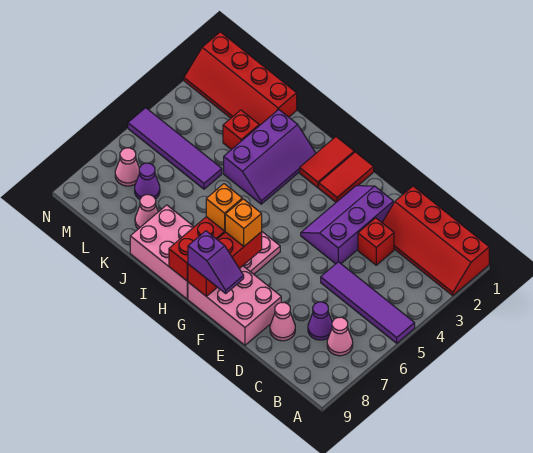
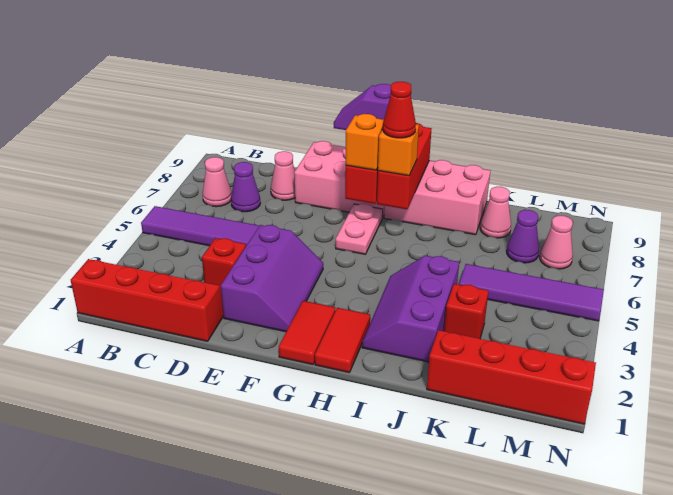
none -> red 1x1 cone [383,82,416,138]

